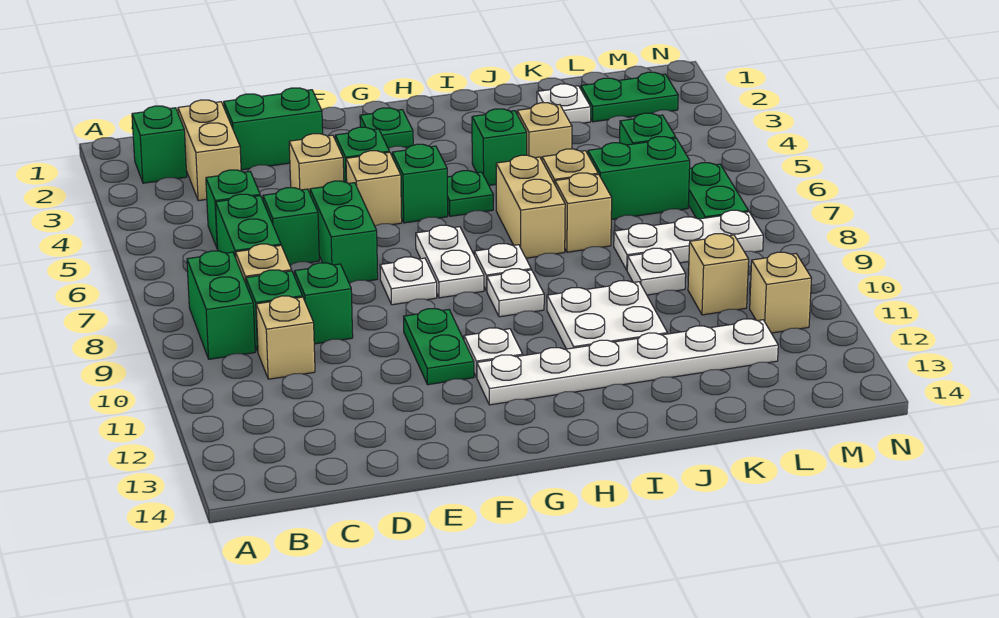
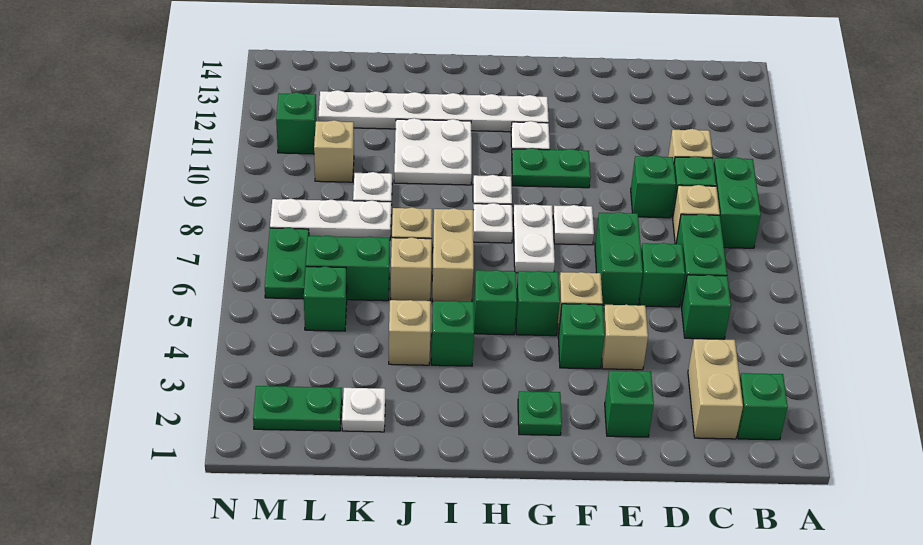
green 1x2 brick [224,88,323,170] -> green 1x1 brick [605,371,654,437]
green 1x2 plate [404,308,474,385] -> green 1x2 plate turned to [512,148,590,188]
green 1x1 plate [447,171,493,216] -> green 1x1 brick [474,270,517,335]
tan 1x1 brick [750,252,812,333] -> green 1x1 brick [276,92,317,154]

